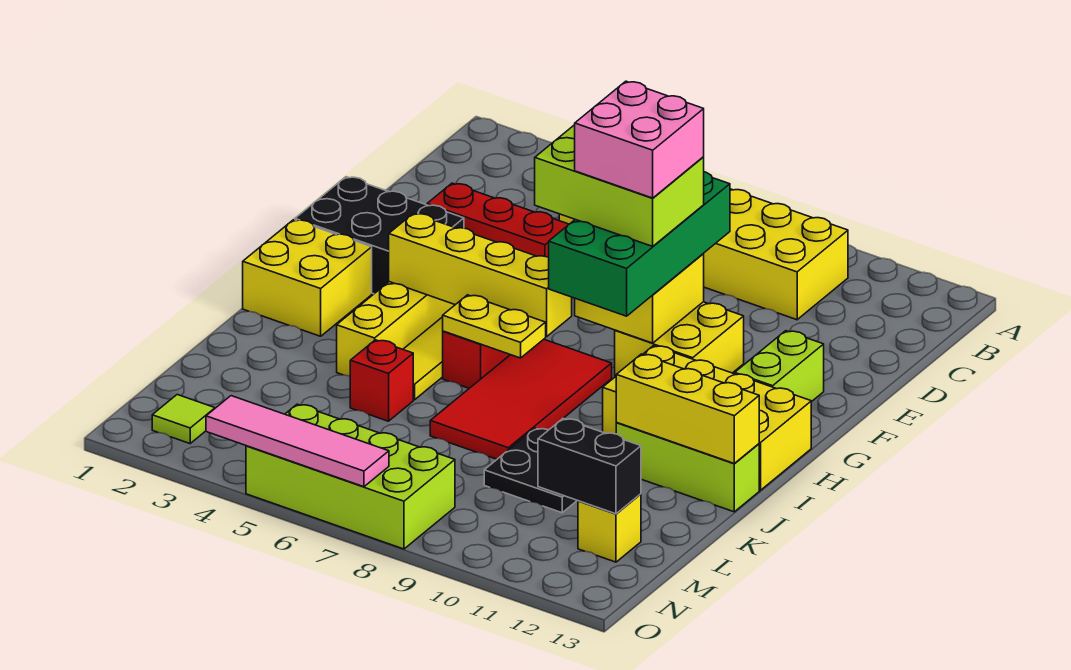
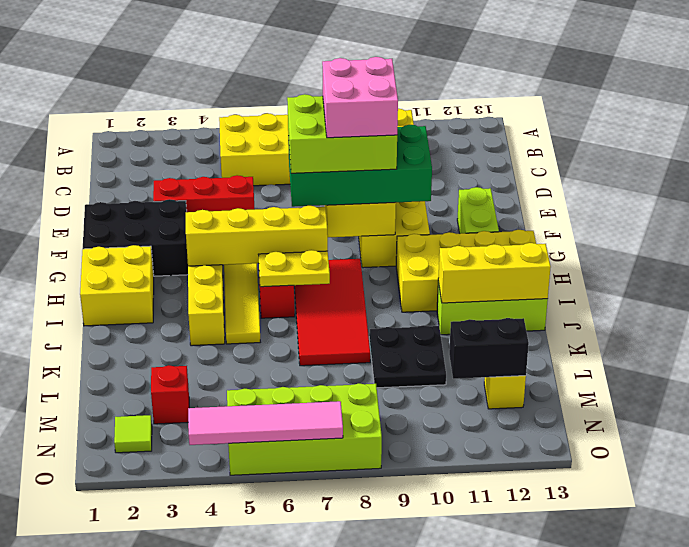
green 2x4 brick [549,172,730,316] -> green 2x4 brick turned to [288,125,432,207]
red 1x1 brick [350,340,413,421] -> red 1x1 brick moved to [151,365,189,424]

